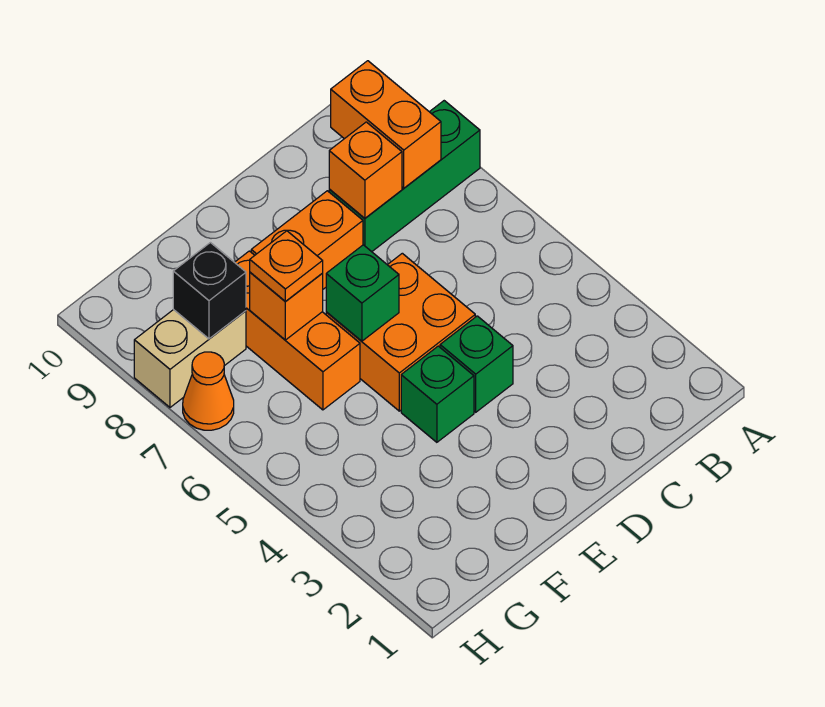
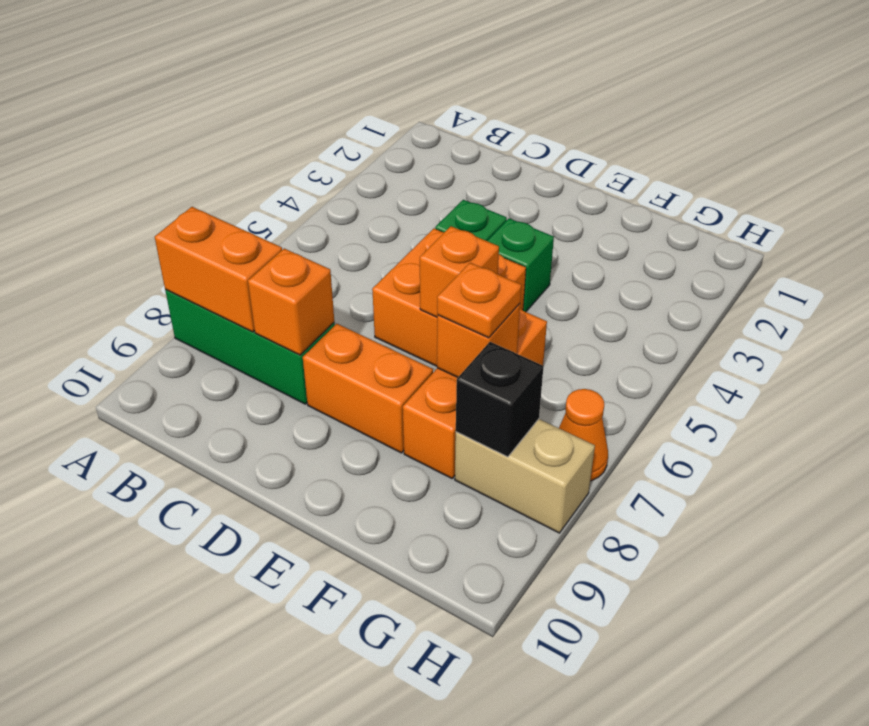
orange 1x2 brick [331,61,441,188] -> orange 1x2 brick turned to [155,207,282,332]
green 1x1 brick [326,245,399,341] -> orange 1x1 brick [420,226,499,317]

